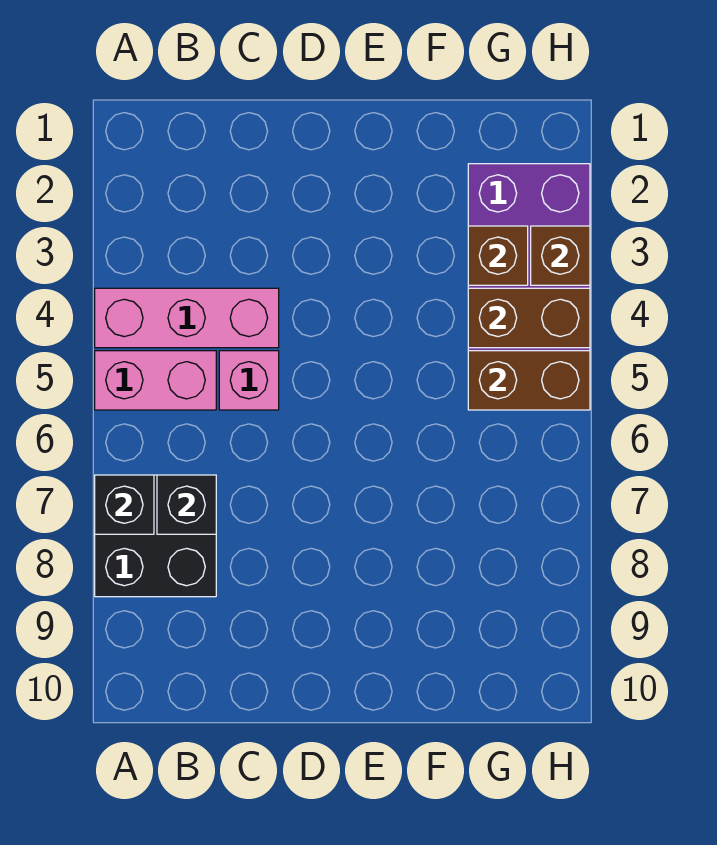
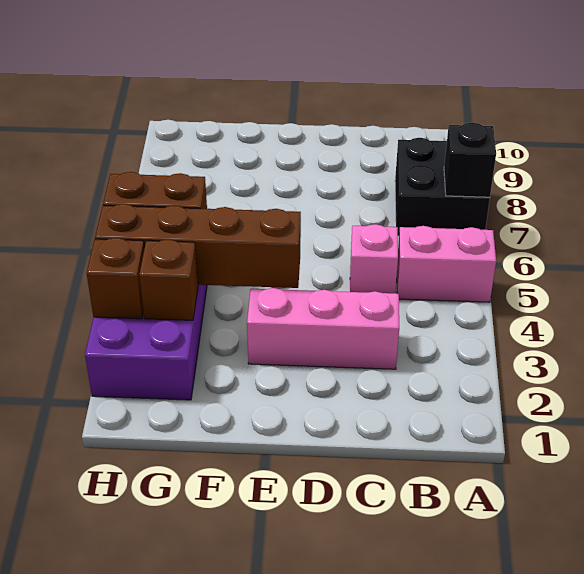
pink 1x3 brick [95,288,279,348] -> pink 1x3 brick moved to [247,288,399,369]
black 1x1 brick [157,475,216,534] -> none
brown 1x2 brick [468,288,590,348] -> brown 1x4 brick [95,204,301,288]

